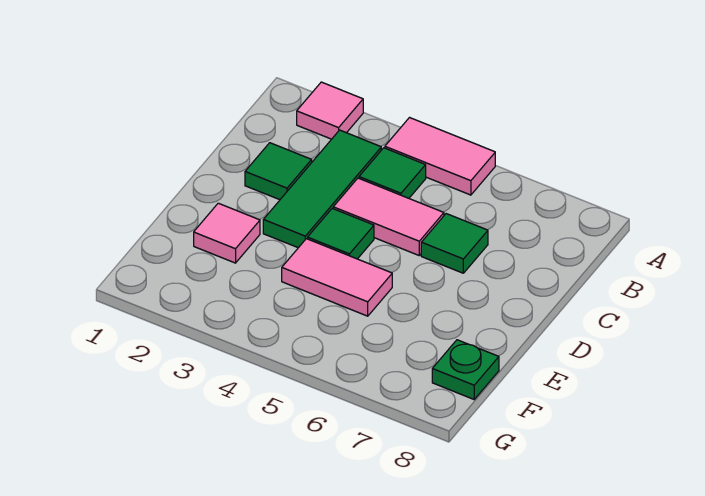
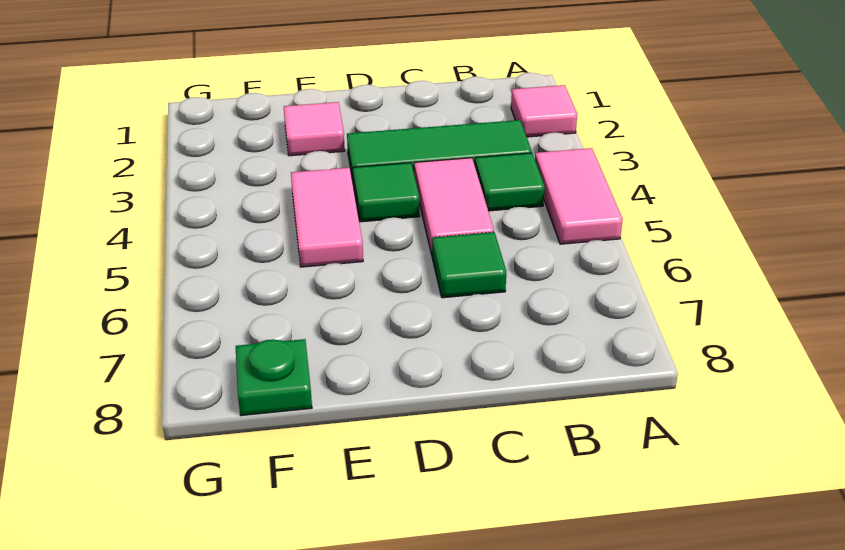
green 1x1 tile [245,143,312,200] -> none

